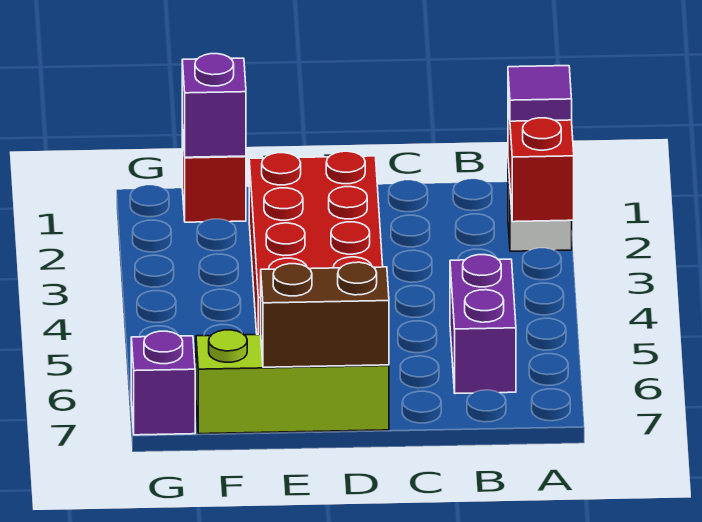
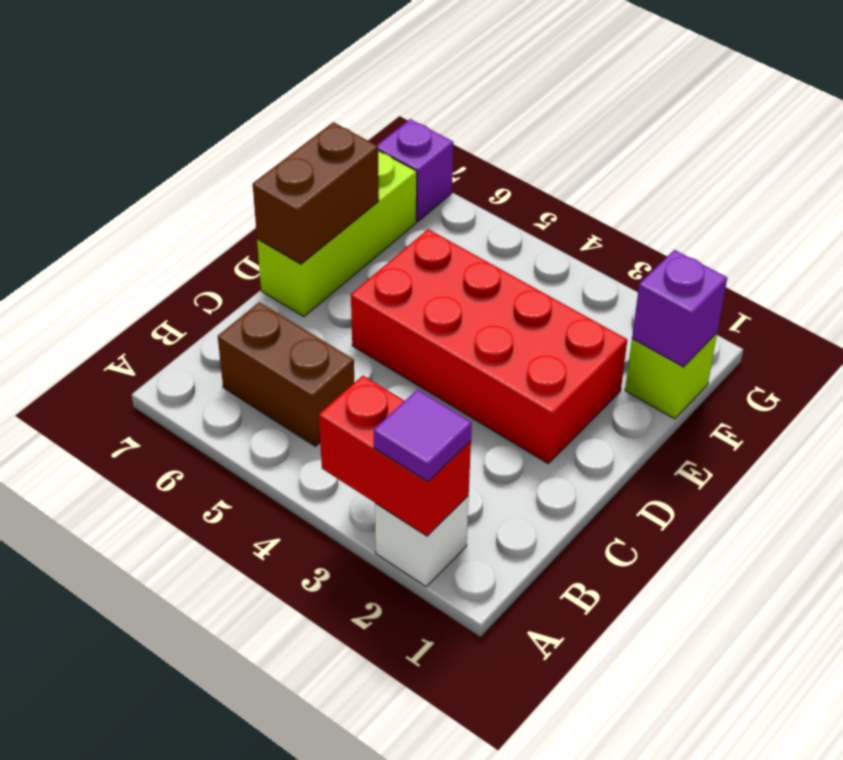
purple 1x2 brick [450,255,516,393] -> brown 1x2 brick [218,302,355,446]
red 1x1 brick [182,126,246,222] -> lime 1x1 brick [625,333,717,419]

